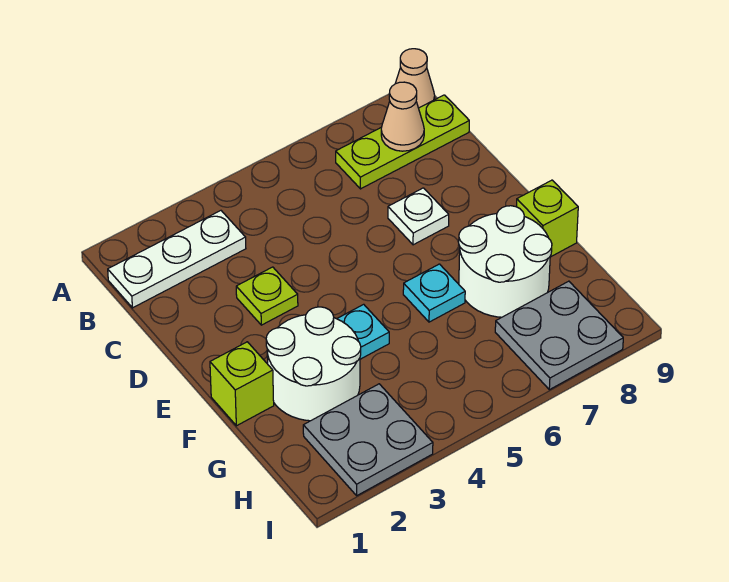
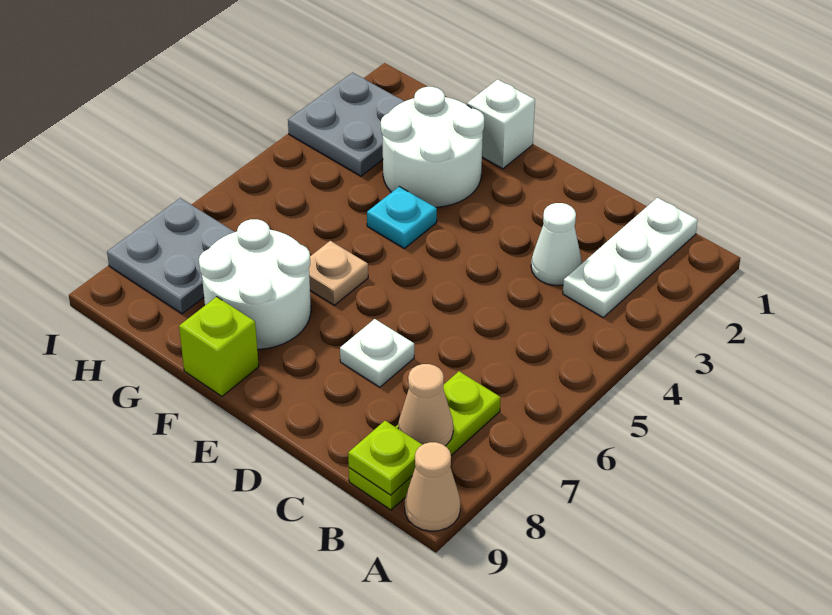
none -> white 1x1 cone [531,203,582,285]
lime 1x1 plate [236,267,298,325] -> lime 1x1 plate moved to [348,421,423,495]
lime 1x1 brick [210,342,274,426] -> white 1x1 brick [467,79,535,169]
cyan 1x1 plate [403,264,465,322] -> tan 1x1 plate [309,241,368,305]

